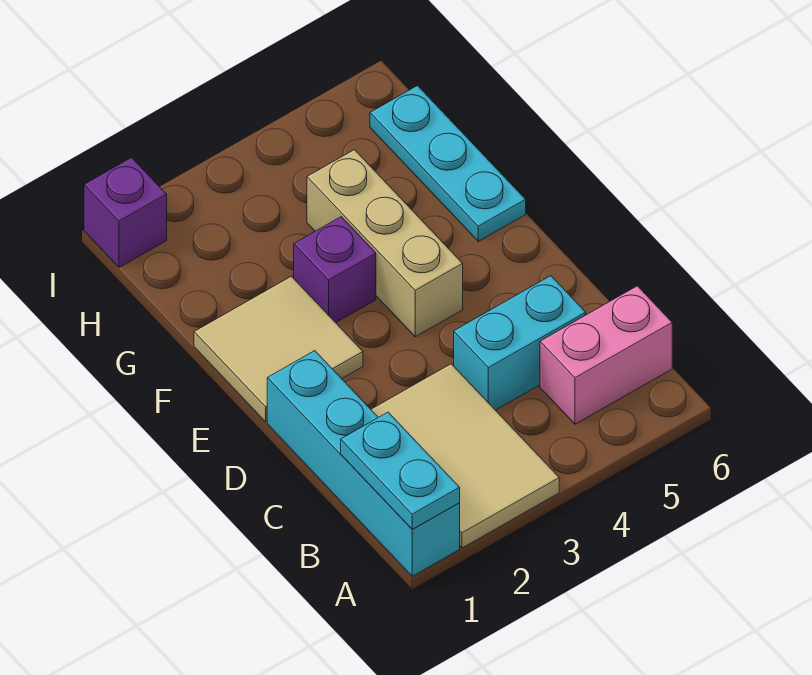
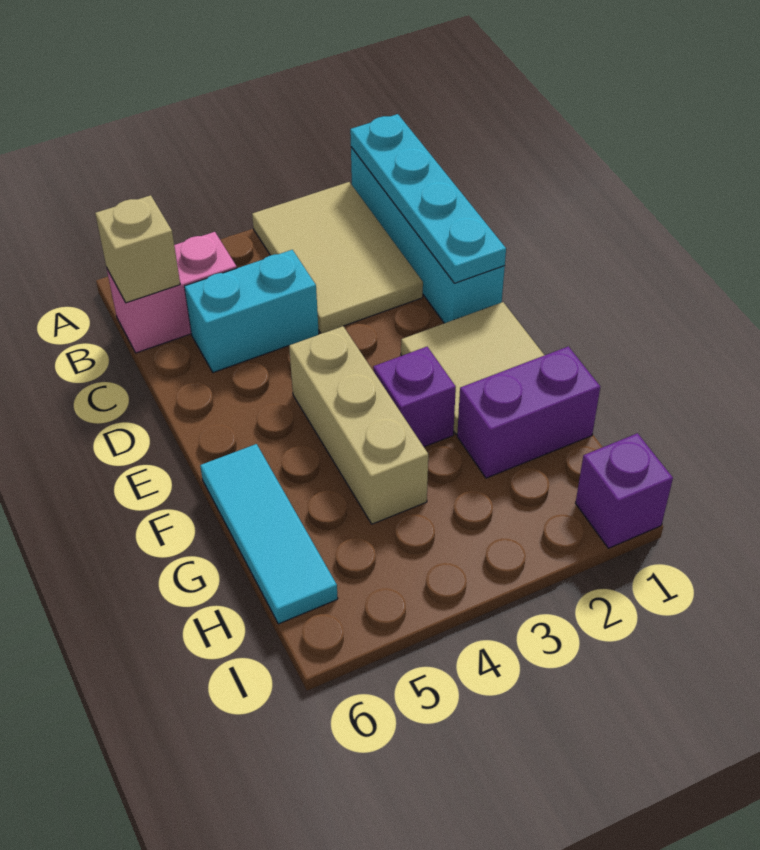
cyan 1x2 plate [341,412,460,529] -> cyan 1x4 plate [350,114,506,283]
none -> tan 1x1 brick [95,195,180,303]
cyan 1x3 plate [370,86,526,241] -> cyan 1x3 tile [200,444,338,624]
none -> purple 1x2 brick [457,346,600,478]

